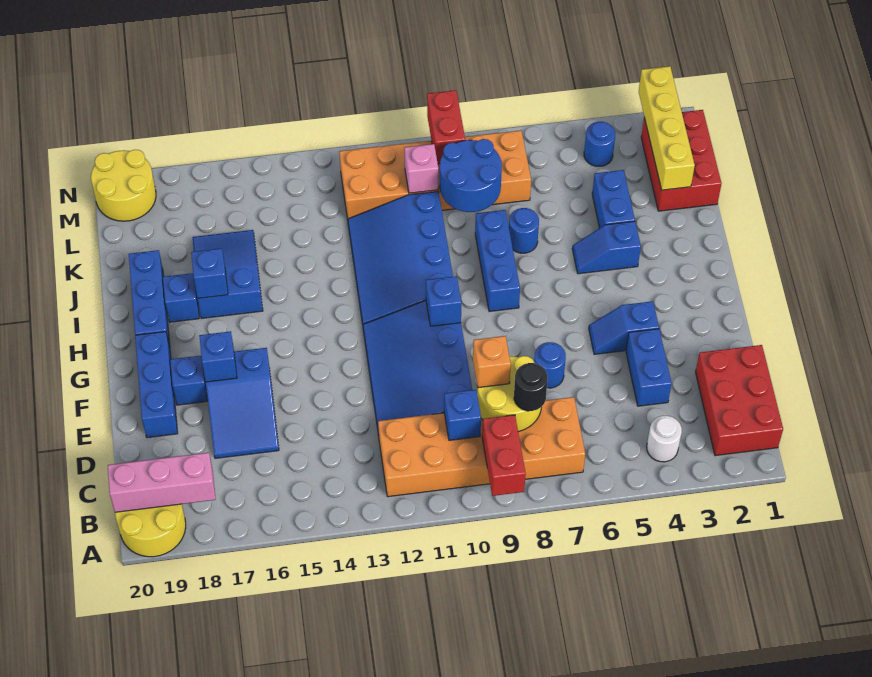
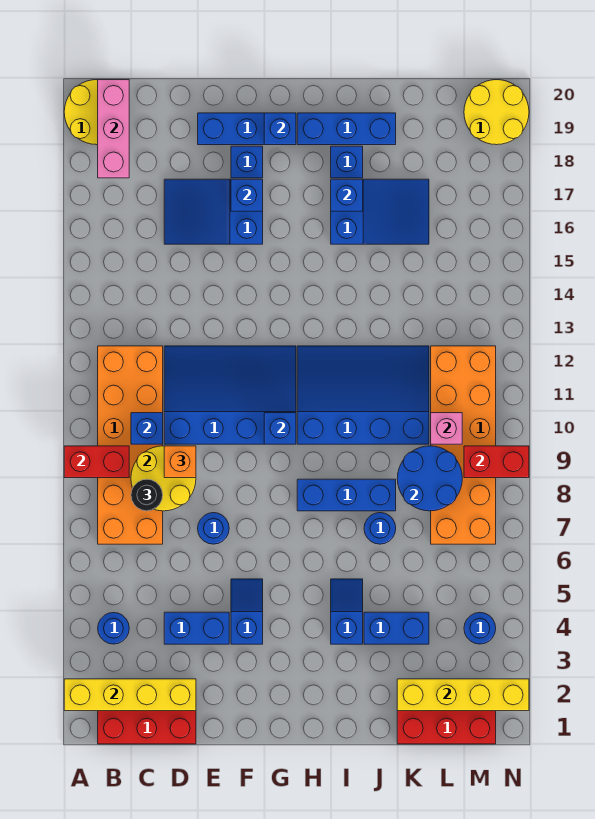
none -> yellow 1x4 brick [64,679,196,711]
white 1x1 round brick [647,416,682,462] -> blue 1x1 round brick [98,613,129,644]
none -> blue 1x1 brick [264,113,296,145]

